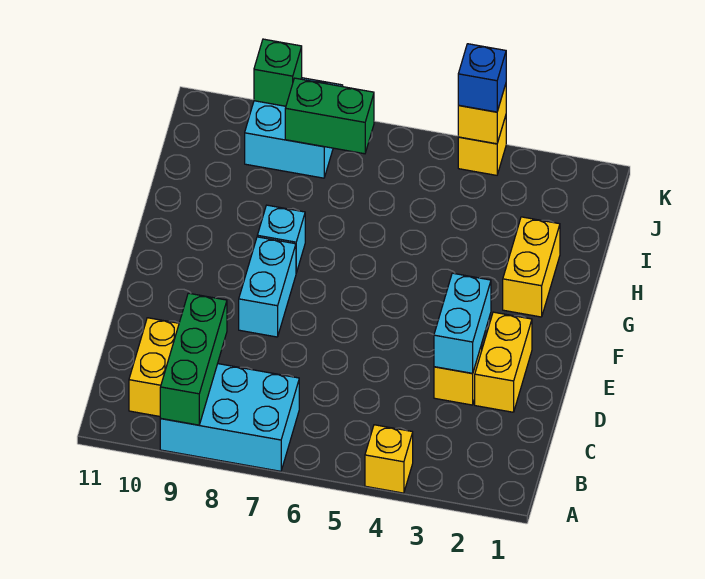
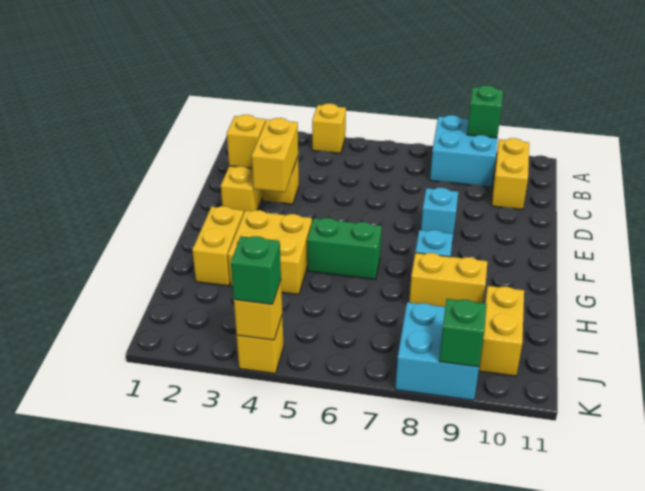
cyan 2x3 brick [160,364,299,471] -> cyan 2x2 brick [430,115,497,187]
green 1x3 brick [160,293,227,425] -> green 1x1 brick [467,86,503,138]
none -> yellow 1x1 brick [227,115,265,168]
cyan 1x2 brick [434,273,491,373] -> yellow 1x2 brick [252,118,298,192]
cyan 1x2 brick [239,237,296,337] -> cyan 1x1 brick [421,188,458,243]
none -> yellow 2x2 brick [228,210,312,295]
none -> yellow 1x2 brick [409,253,487,307]
none -> yellow 1x2 brick [479,286,524,376]
green 1x2 brick [285,78,374,154] -> green 1x2 brick moved to [307,218,382,279]
blue 1x1 brick [458,44,506,112] -> green 1x1 brick [231,236,281,304]

